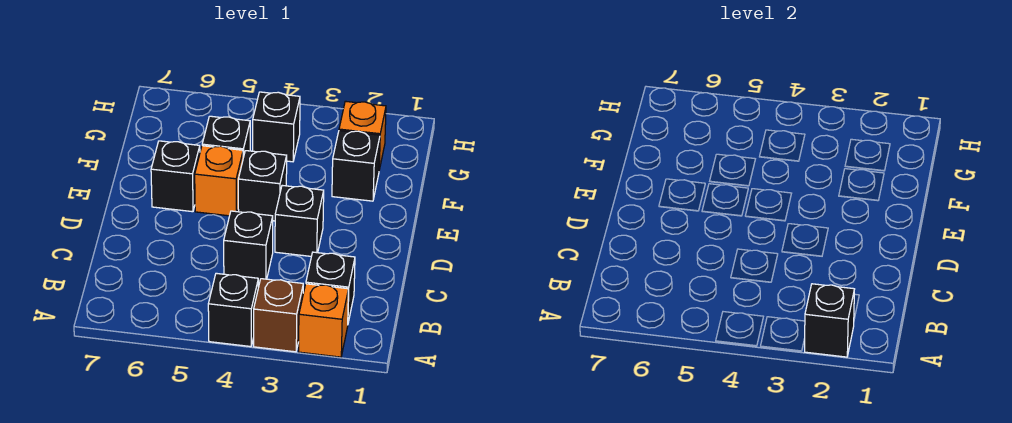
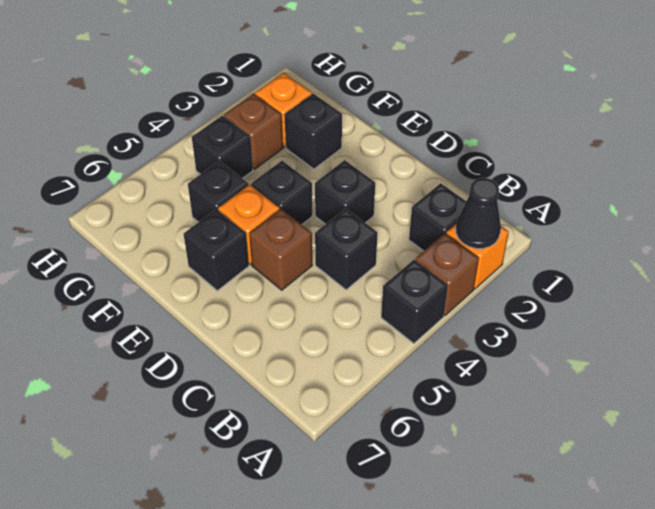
black 1x1 brick [805,284,854,357] -> black 1x1 cone [456,178,501,249]
none -> brown 1x1 brick [249,209,312,290]
none -> brown 1x1 brick [224,94,283,169]

